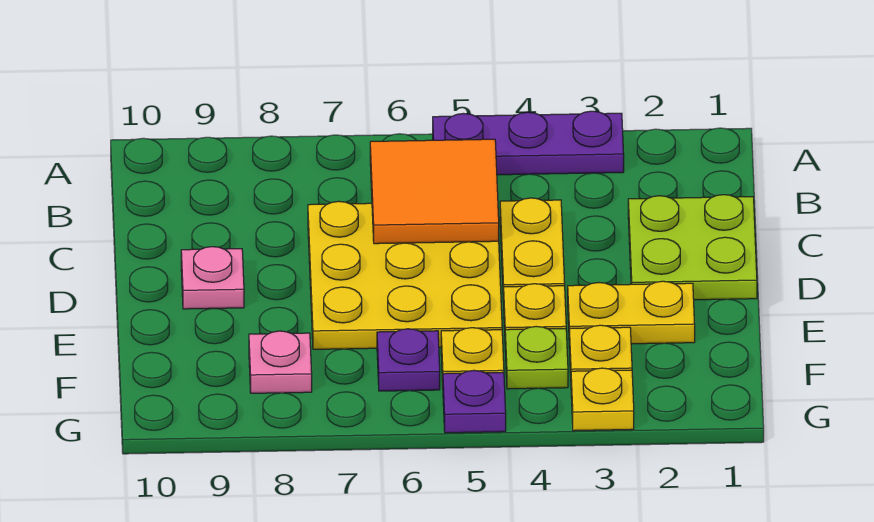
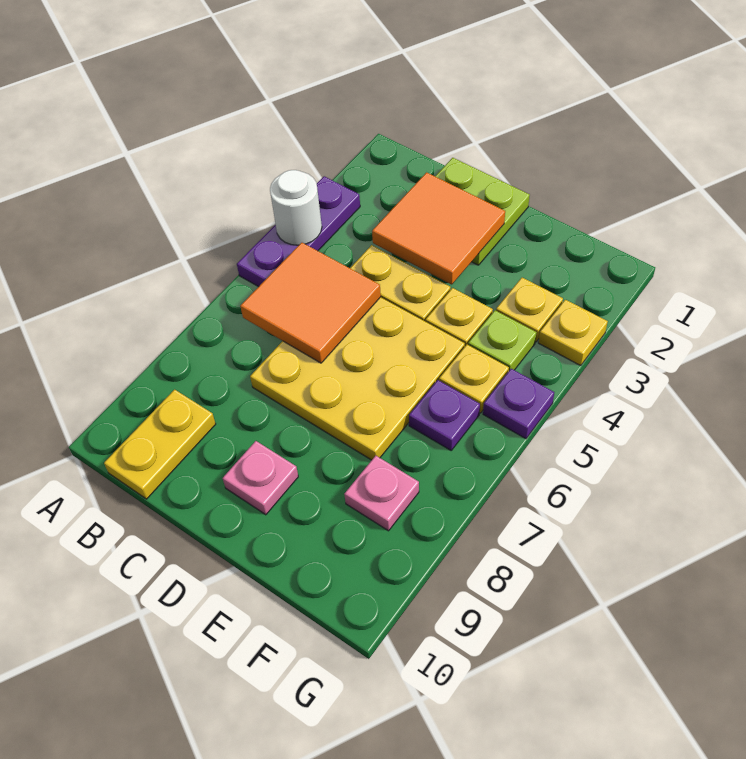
none -> white 1x1 round brick [270,170,322,245]
none -> orange 2x2 tile [372,172,505,285]
yellow 1x2 plate [568,281,695,344] -> yellow 1x2 plate moved to [104,390,216,499]

